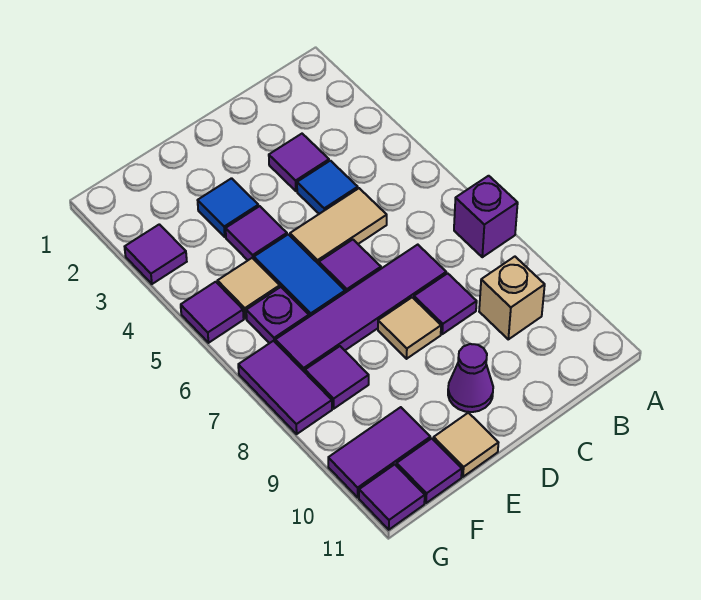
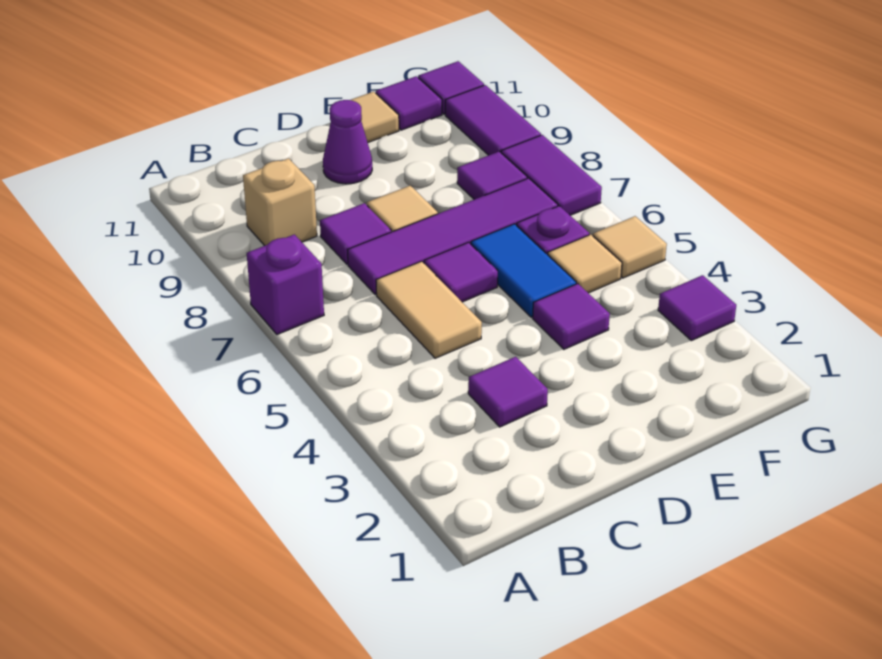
blue 1x1 tile [297,161,358,214] -> none
tan 1x2 tile [290,188,387,264] -> tan 1x2 tile turned to [376,261,482,358]
blue 1x1 tile [198,178,258,237] -> none
purple 1x2 tile [328,407,430,497] -> purple 1x2 tile turned to [445,85,541,155]
purple 1x1 tile [181,282,244,343] -> tan 1x1 tile [593,216,667,278]

